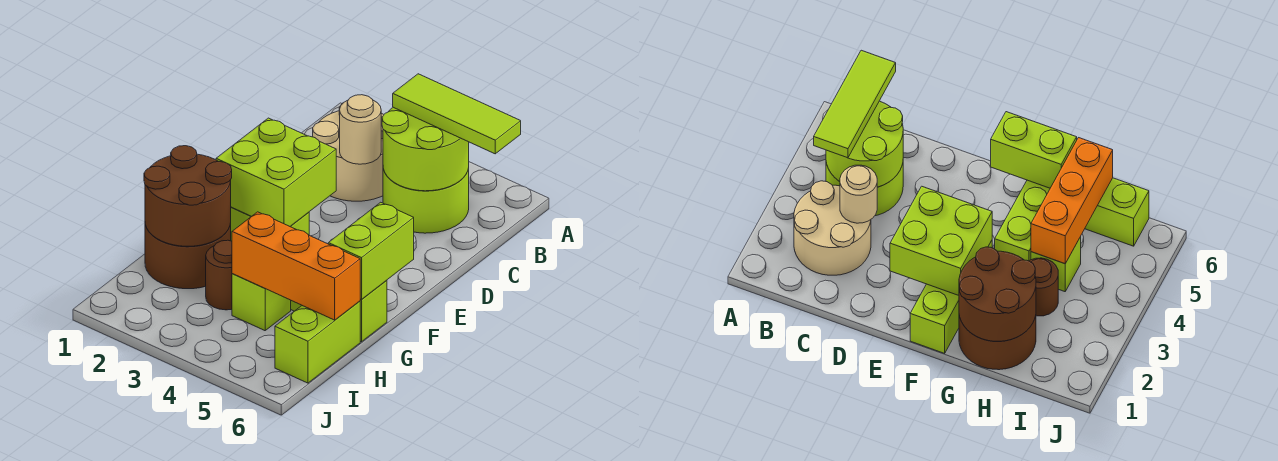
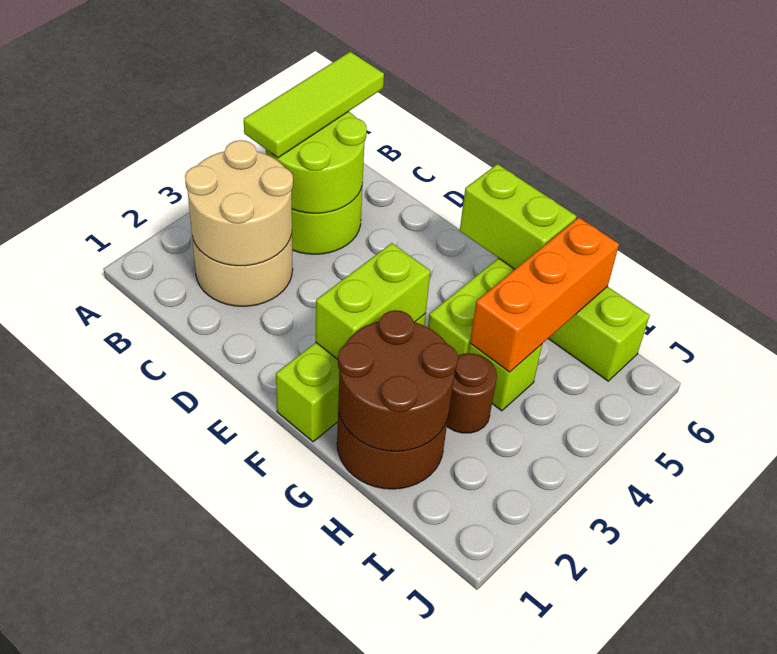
tan 1x1 round brick [340,95,381,164] -> tan 2x2 round brick [185,140,293,266]
lime 2x2 brick [216,118,336,226] -> lime 1x2 brick [316,243,431,359]

